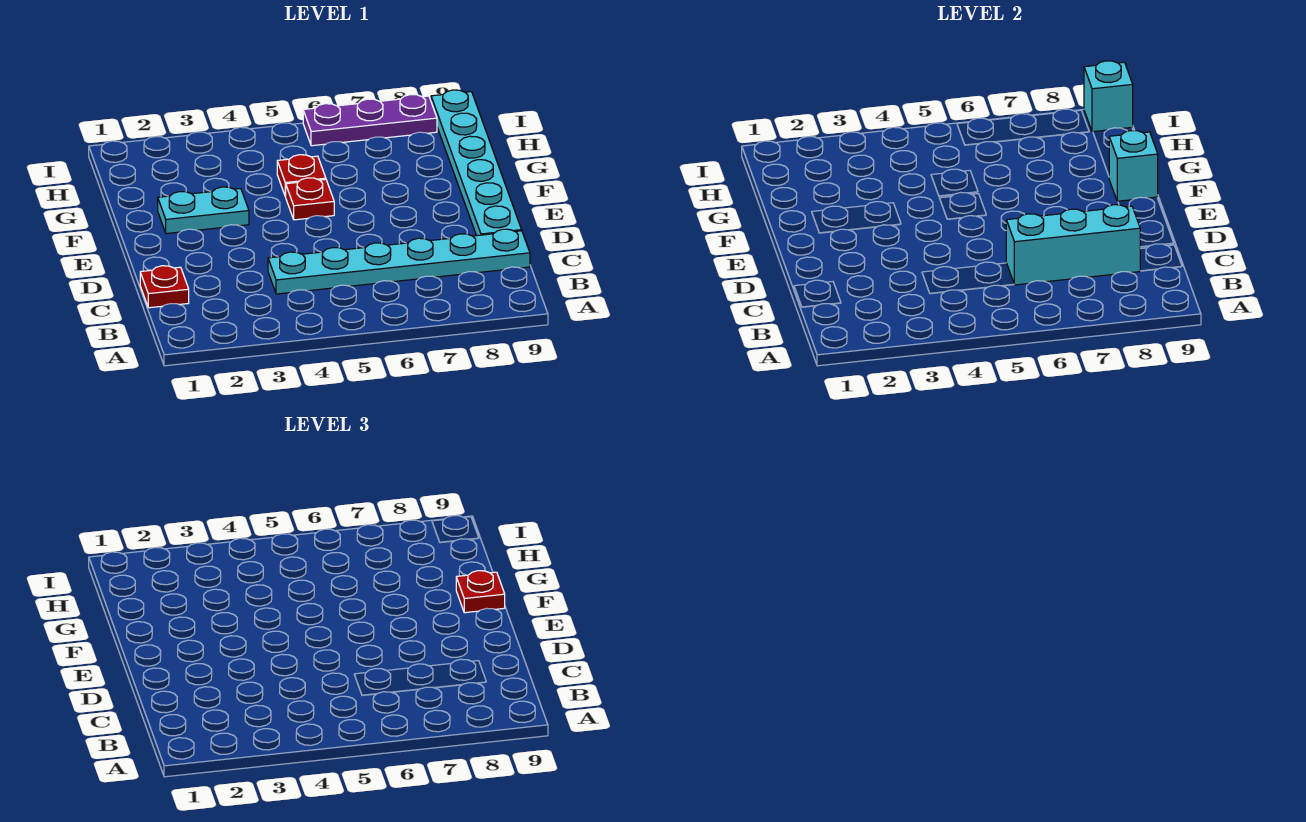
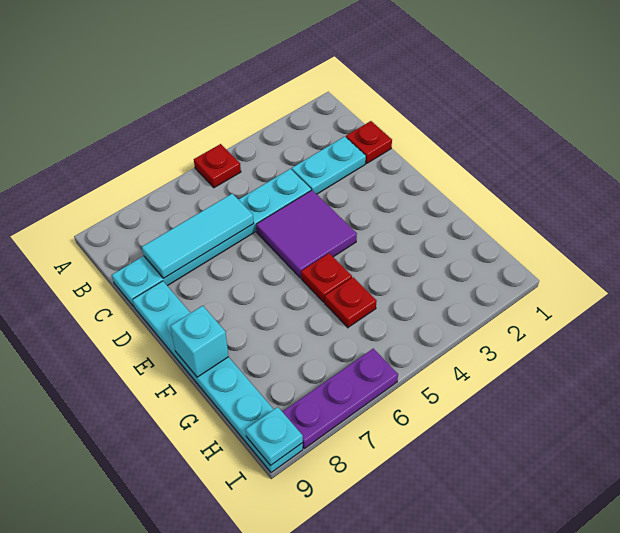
cyan 1x3 brick [1006,205,1140,285] -> cyan 1x3 tile [142,193,254,278]
none -> purple 2x2 tile [256,190,357,278]
cyan 1x2 plate [158,187,249,234] -> cyan 1x2 plate moved to [292,137,366,194]
red 1x1 plate [456,571,505,613] -> red 1x1 plate moved to [194,144,241,188]
cyan 1x1 brick [1084,61,1133,132] -> cyan 1x1 plate [246,407,303,465]

